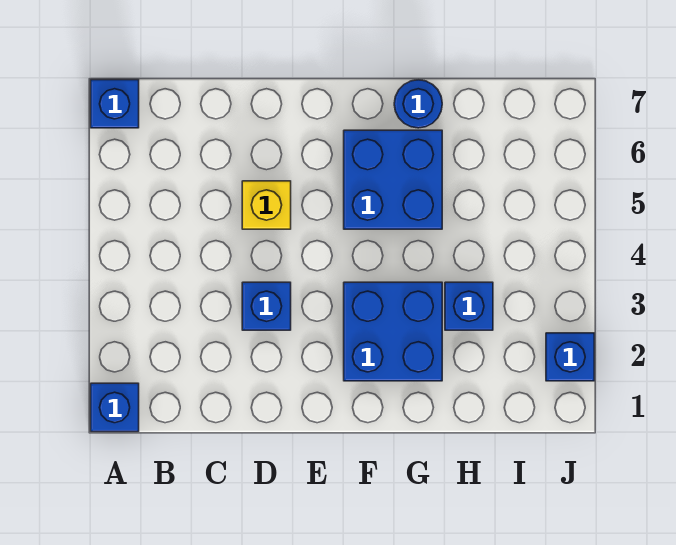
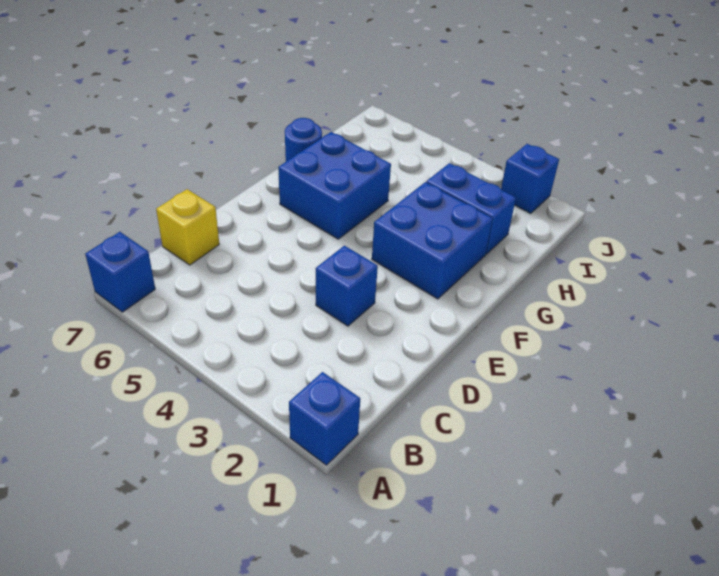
yellow 1x1 brick [242,181,291,229] -> yellow 1x1 brick moved to [156,189,219,265]
blue 1x1 brick [445,282,493,330] -> blue 1x2 brick [426,163,516,254]

